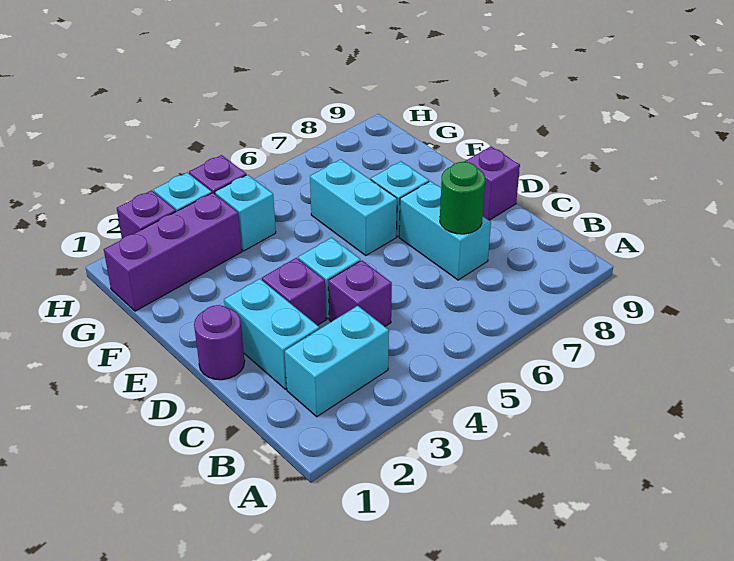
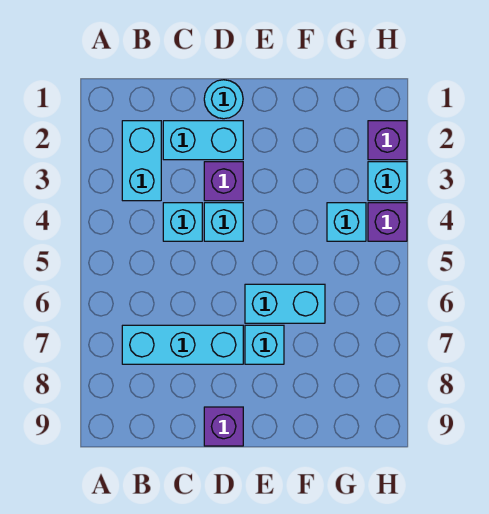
purple 1x1 brick [328,260,392,326] -> cyan 1x1 brick [163,203,202,241]
cyan 1x2 brick [399,181,491,280] -> cyan 1x3 brick [122,325,243,364]
green 1x1 round brick [440,162,485,234] -> none
purple 1x1 round brick [194,305,245,380] -> cyan 1x1 round brick [204,80,243,119]
purple 1x3 brick [104,193,242,311] -> none

